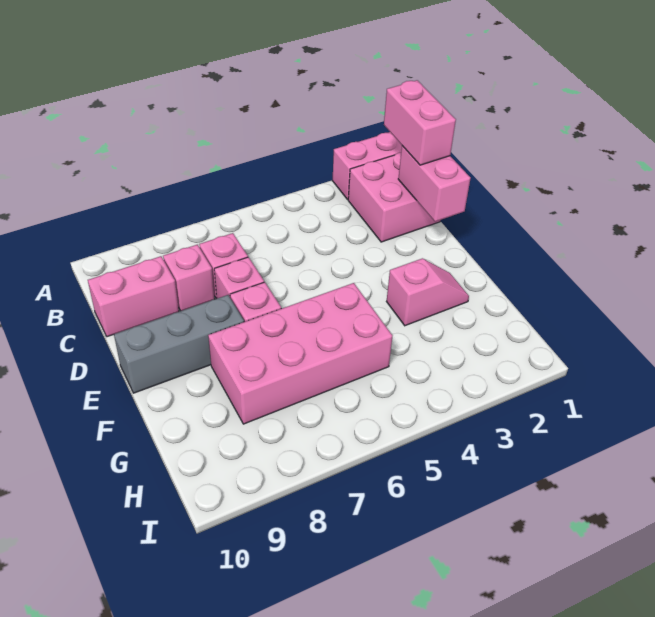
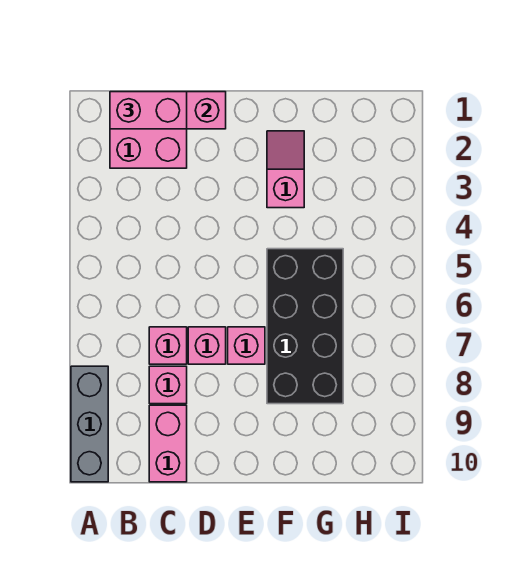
pink 1x2 brick [332,132,402,199] -> none
grey 1x3 brick [114,295,244,393] -> grey 1x3 brick moved to [71,366,108,482]
pink 2x4 brick [208,283,392,424] -> black 2x4 brick [267,249,343,404]

